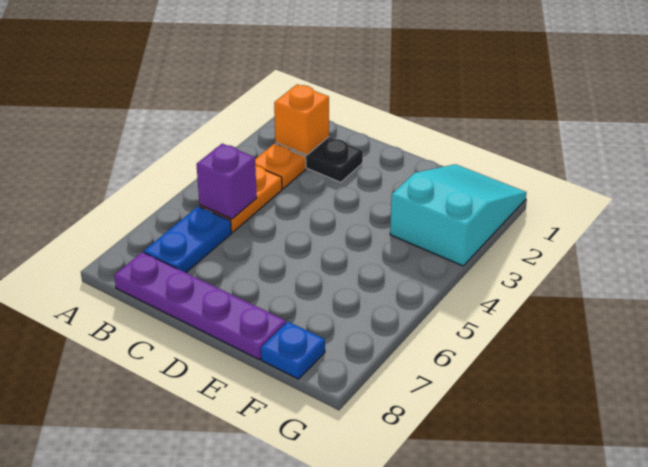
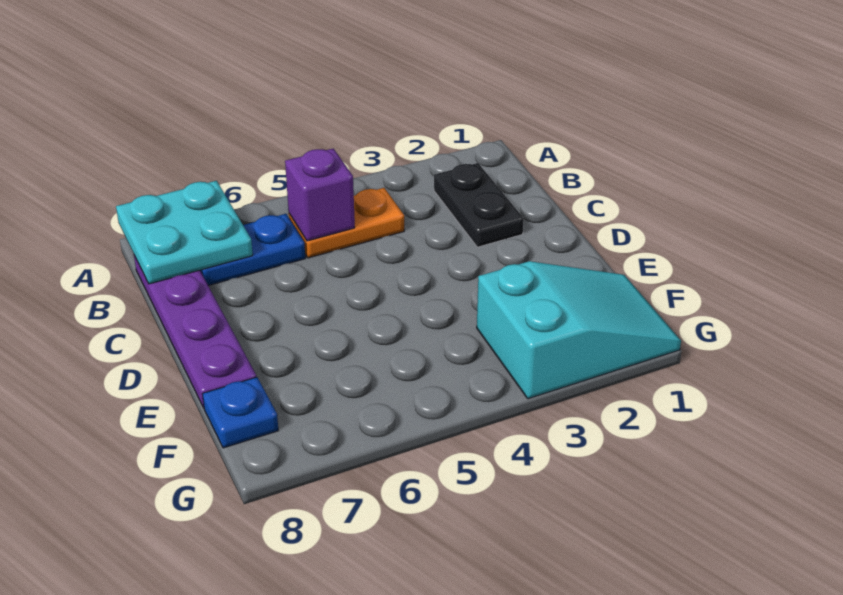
none -> cyan 2x2 plate [116,181,253,284]
orange 1x1 brick [274,84,329,155] -> none
orange 1x1 plate [255,144,306,189] -> none

